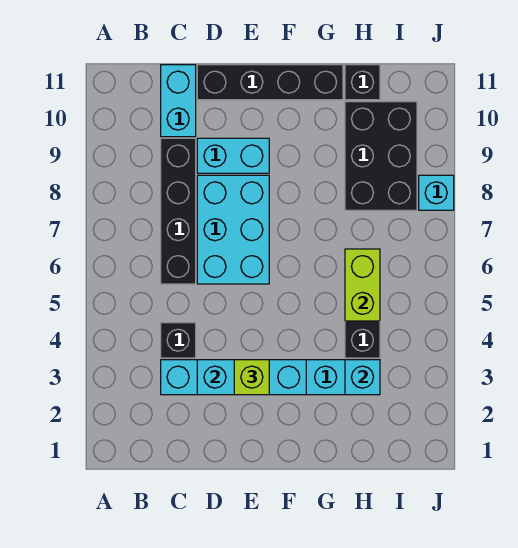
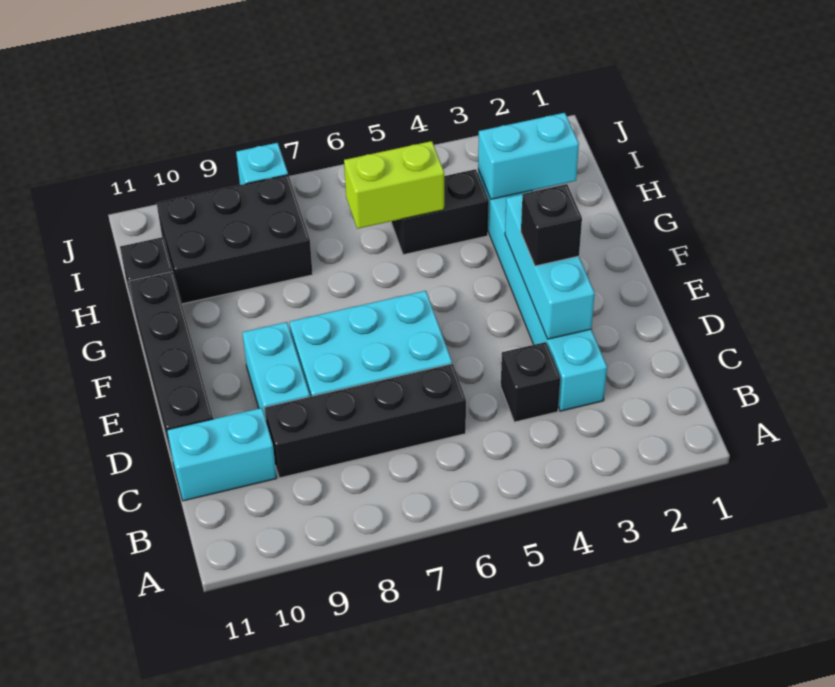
lime 1x1 brick [234,360,269,395] -> black 1x1 brick [521,184,582,266]
cyan 1x1 brick [345,360,380,395] -> cyan 1x2 brick [478,113,579,199]

